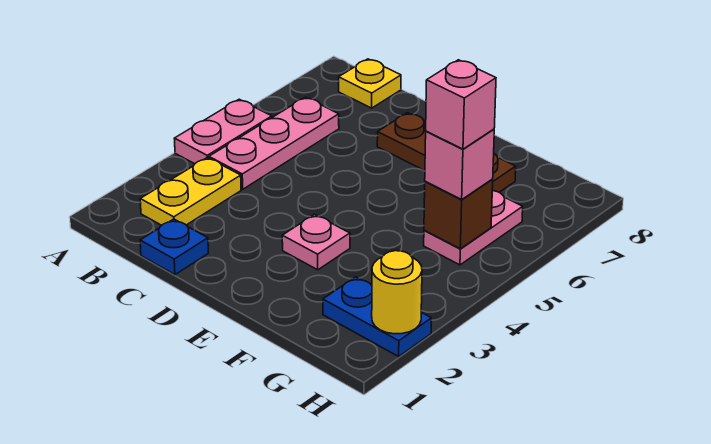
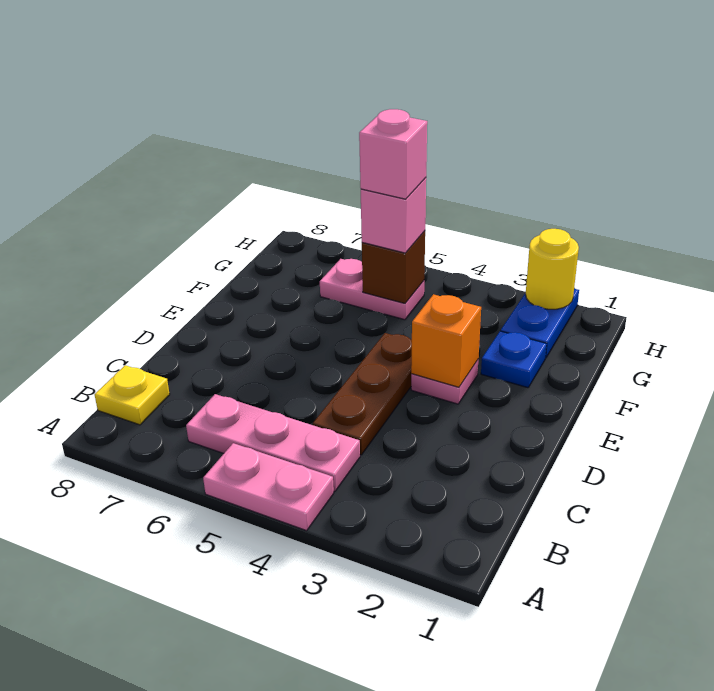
yellow 1x2 plate [140,157,241,225] -> none
blue 1x1 plate [140,219,208,275] -> blue 1x1 plate moved to [481,331,547,388]
brown 1x3 plate [377,113,516,192] -> brown 1x3 plate moved to [313,333,412,455]
none -> orange 1x1 brick [411,294,481,387]

